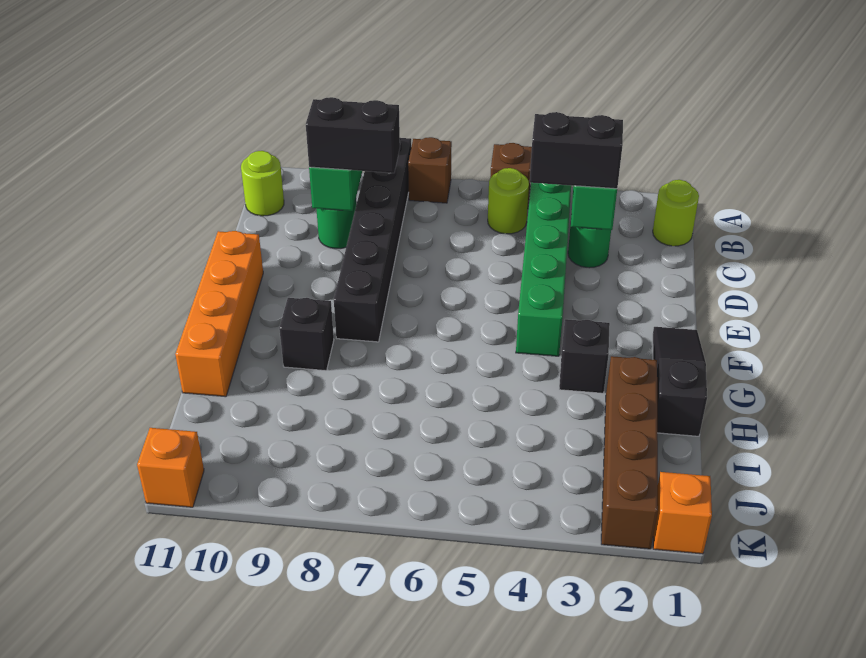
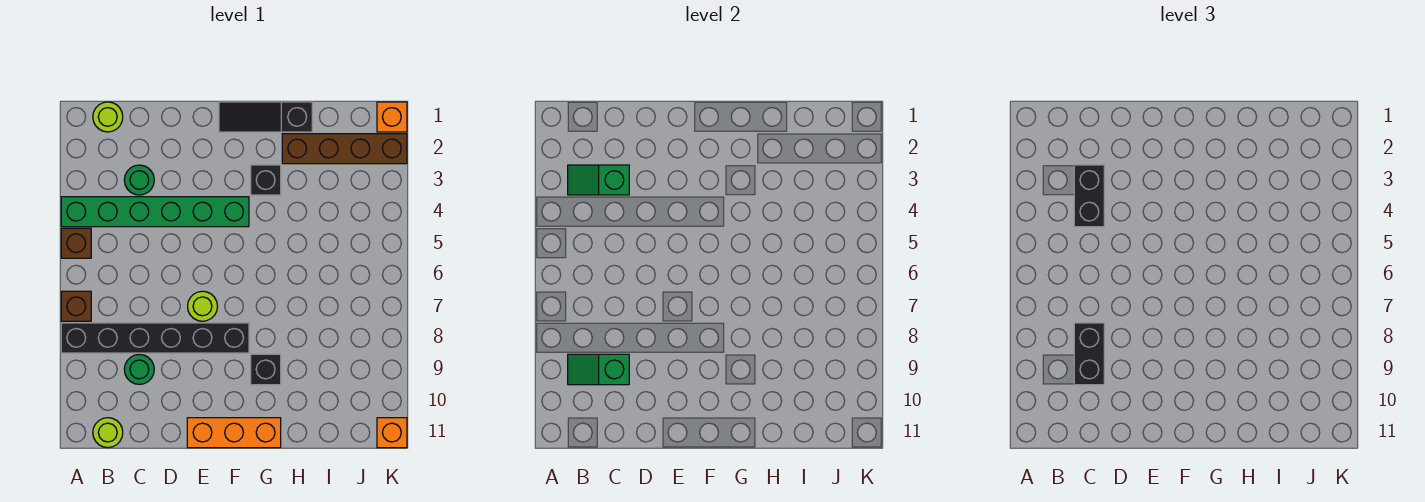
lime 1x1 round brick [488,168,529,234] -> lime 1x1 round brick moved to [188,291,217,321]
orange 1x4 brick [175,231,263,397] -> orange 1x3 brick [187,418,281,448]

